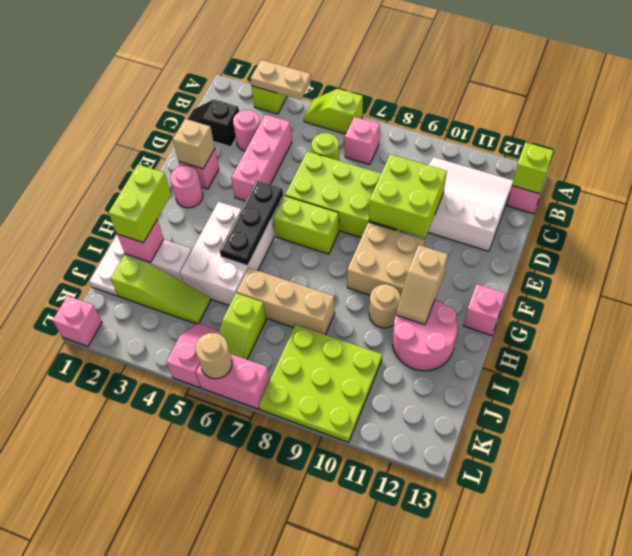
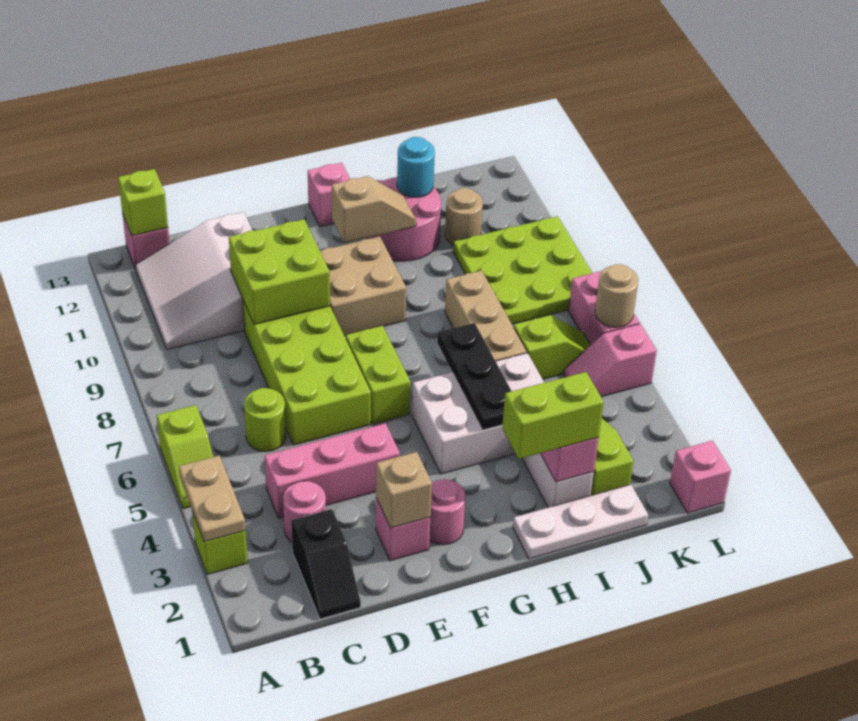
pink 1x1 brick [345,117,380,165] -> none
black 1x3 plate [220,180,283,266] -> black 1x3 plate turned to [438,323,511,430]
tan 1x1 round brick [369,284,400,328] -> tan 1x1 round brick moved to [445,188,483,245]
none -> cyan 1x1 round brick [397,137,435,197]

